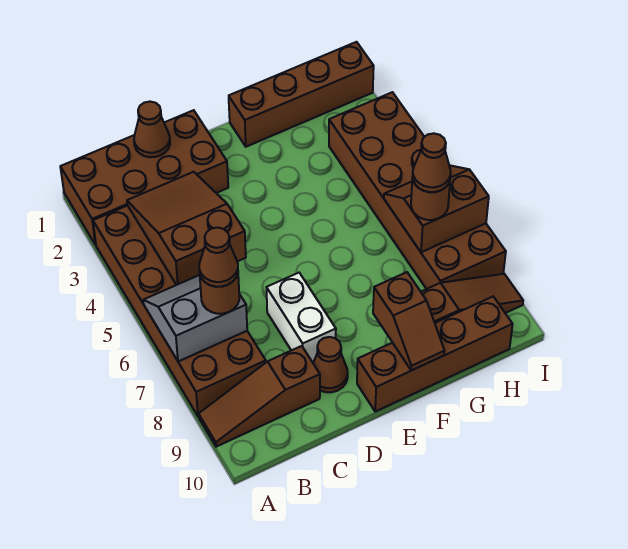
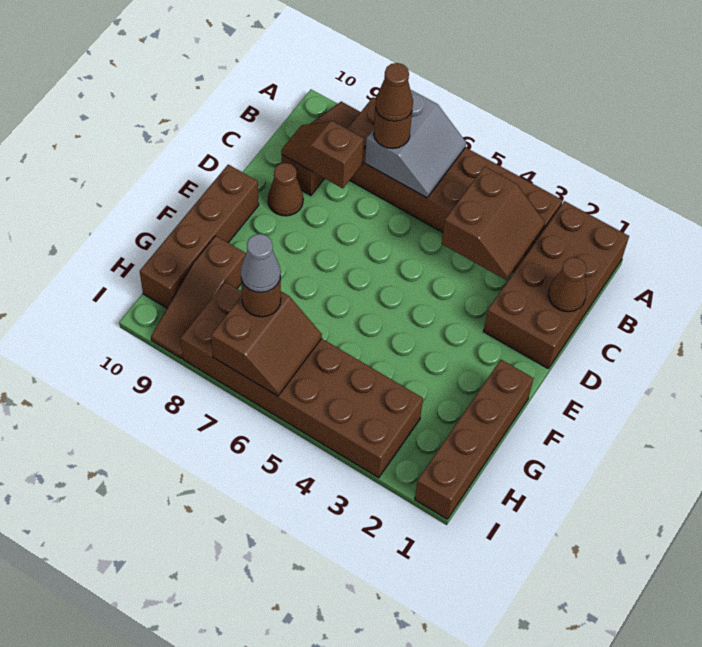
brown 2x3 slope [127,172,246,285] -> brown 2x2 slope [441,166,545,280]
white 1x2 brick [267,273,336,362] -> none
brown 1x2 slope [373,272,444,370] -> brown 1x2 slope moved to [281,121,364,188]
brown 1x1 cone [413,133,451,192] -> grey 1x1 cone [241,234,281,292]

